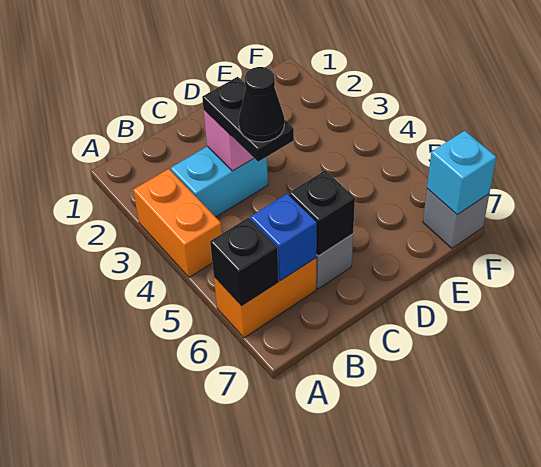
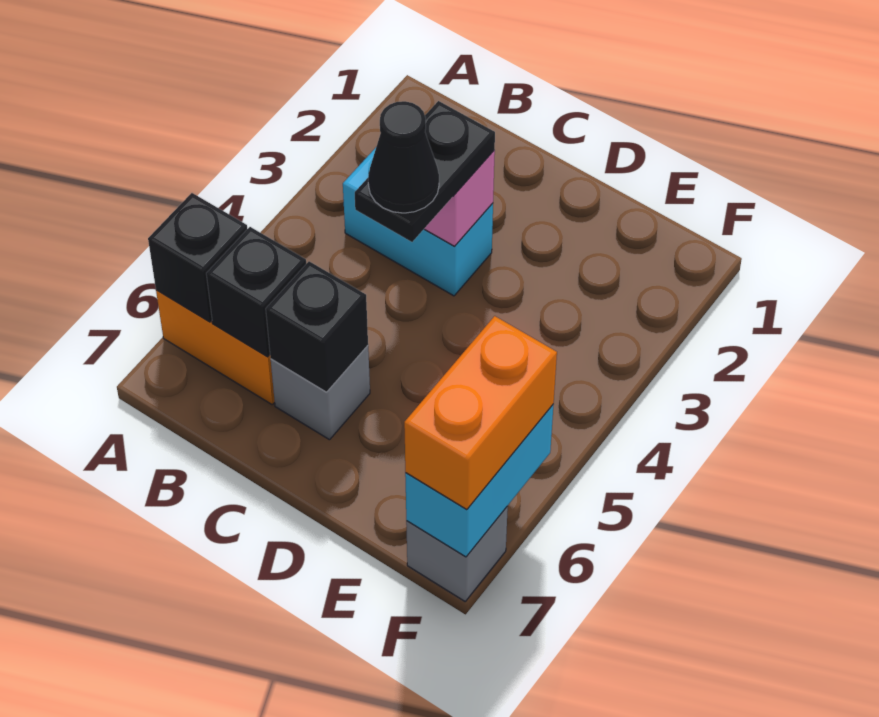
orange 1x2 brick [133,169,222,277] -> orange 1x2 brick moved to [404,316,557,510]
blue 1x1 brick [250,194,317,280] -> black 1x1 brick [206,227,306,357]
cyan 1x1 brick [427,131,496,215] -> cyan 1x2 brick [405,404,554,557]

